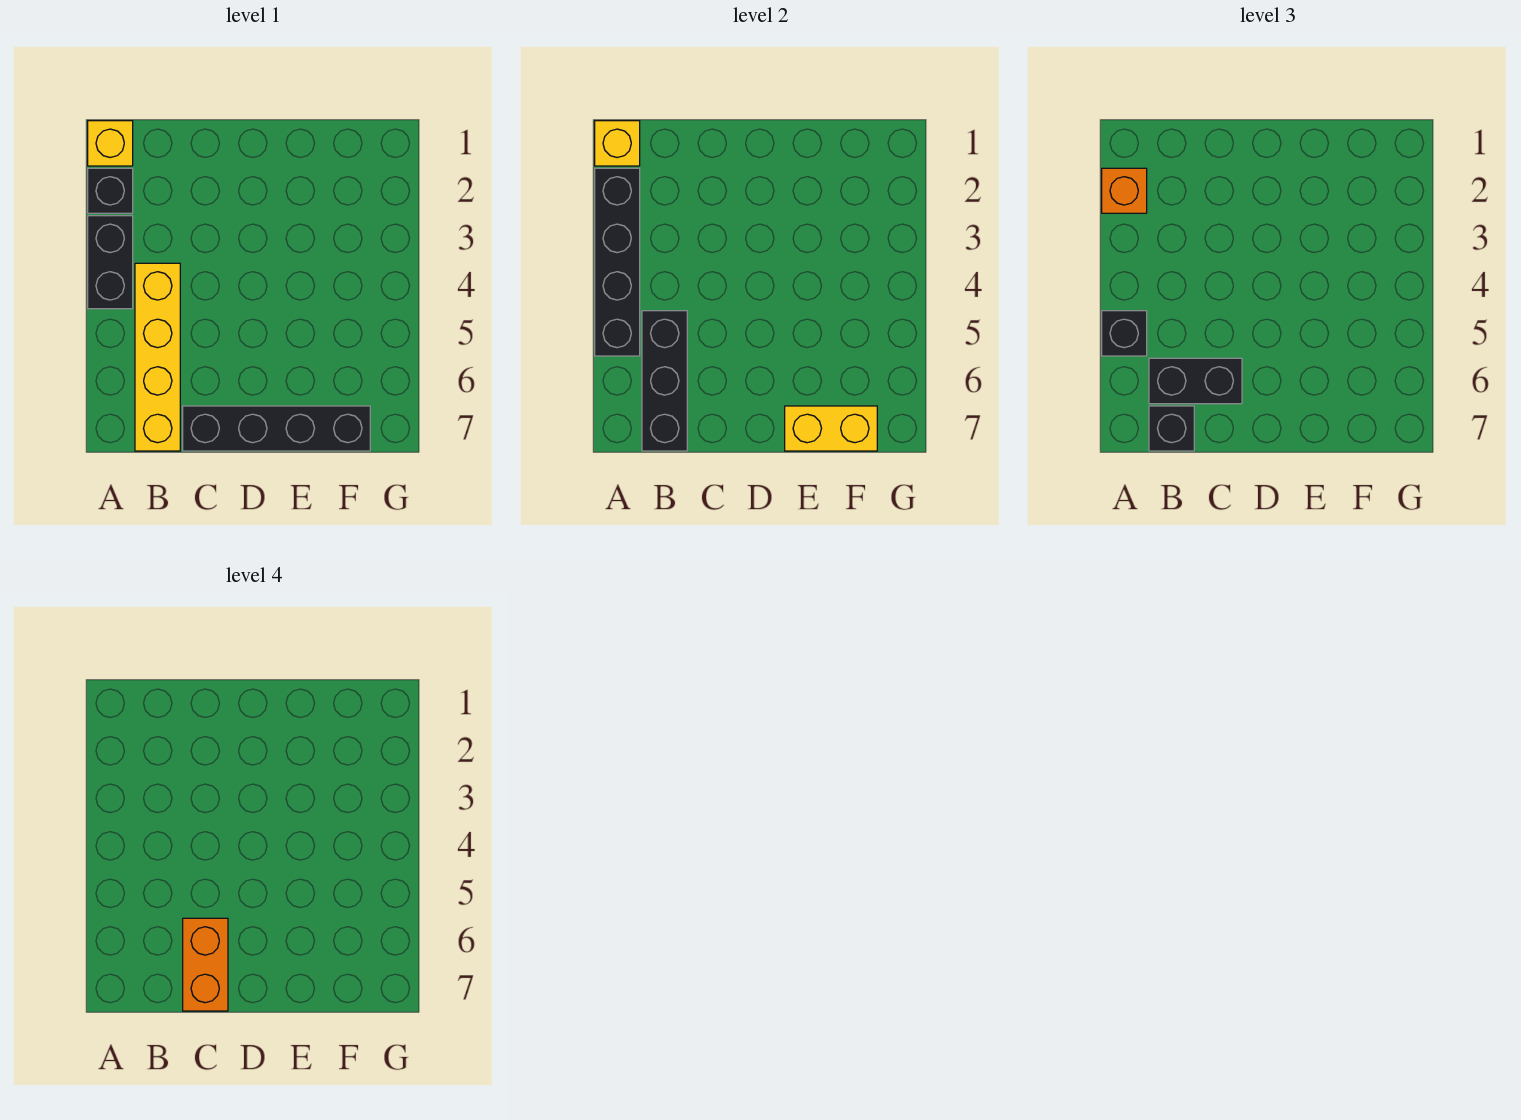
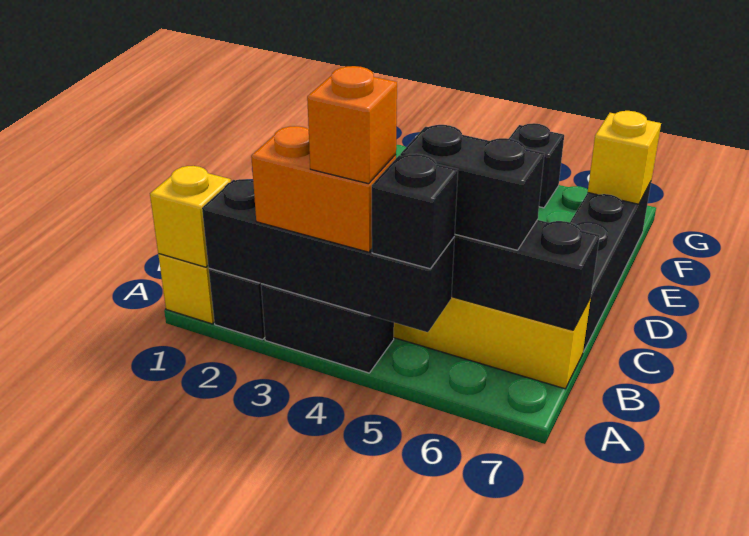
orange 1x1 brick [1102,168,1147,213] -> orange 1x1 brick moved to [307,66,397,184]
black 1x2 brick [1149,358,1242,404] -> black 1x2 brick turned to [400,125,544,250]
black 1x1 brick [1149,406,1194,451] -> black 1x1 brick moved to [509,123,564,208]
orange 1x2 brick [183,918,228,1011] -> orange 1x2 brick moved to [251,126,396,252]
yellow 1x2 brick [785,406,877,451] -> yellow 1x1 brick [588,111,661,204]

